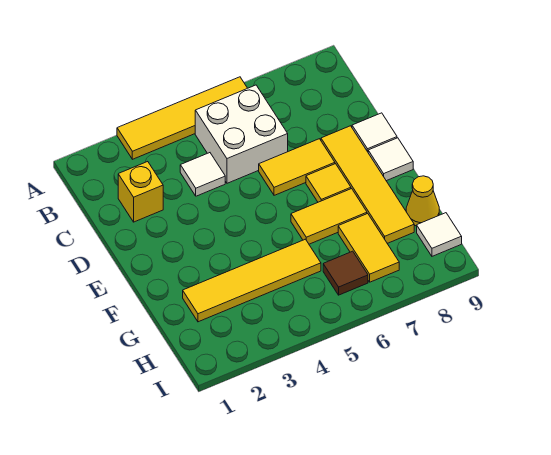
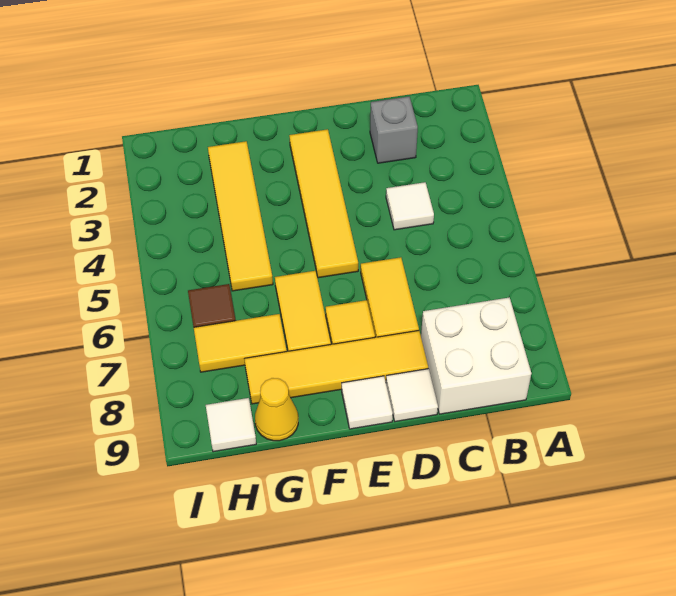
yellow 1x4 tile [117,77,247,159] -> yellow 1x4 tile moved to [289,129,358,278]
white 2x2 brick [195,85,288,183] -> white 2x2 brick moved to [421,297,532,414]
yellow 1x1 brick [118,162,163,222] -> grey 1x1 brick [370,97,418,163]

